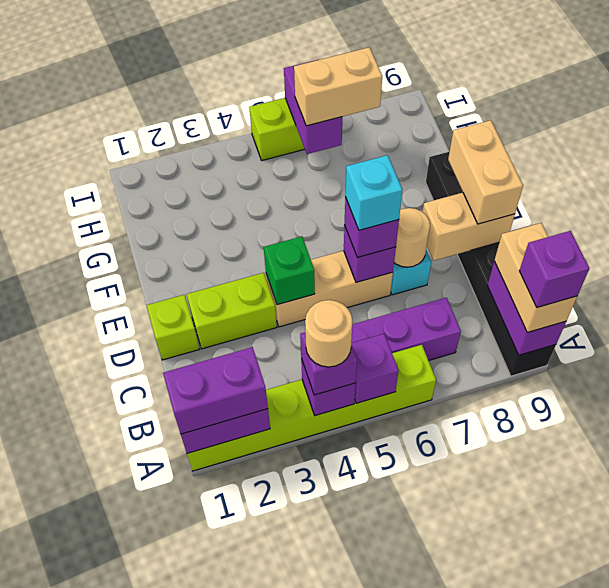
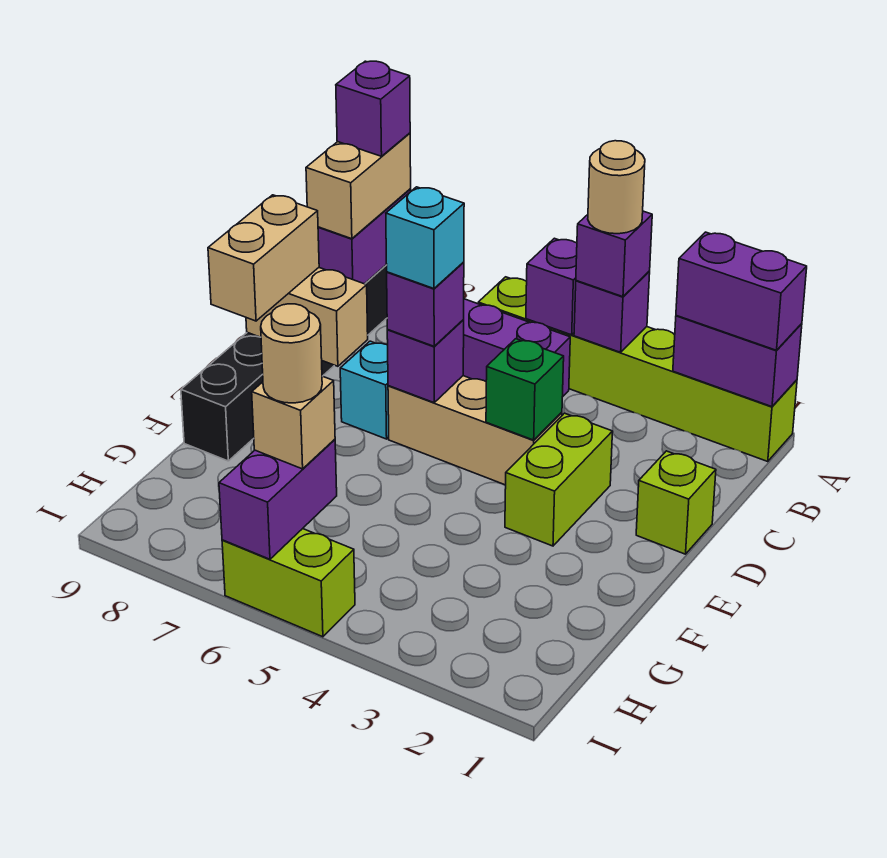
lime 1x2 brick [187,273,277,349] -> lime 1x2 brick turned to [505,413,613,546]
tan 1x1 round brick [394,208,430,267] -> tan 1x1 round brick moved to [261,304,322,403]
tan 1x2 brick [294,47,382,126] -> tan 1x1 brick [252,376,335,469]

